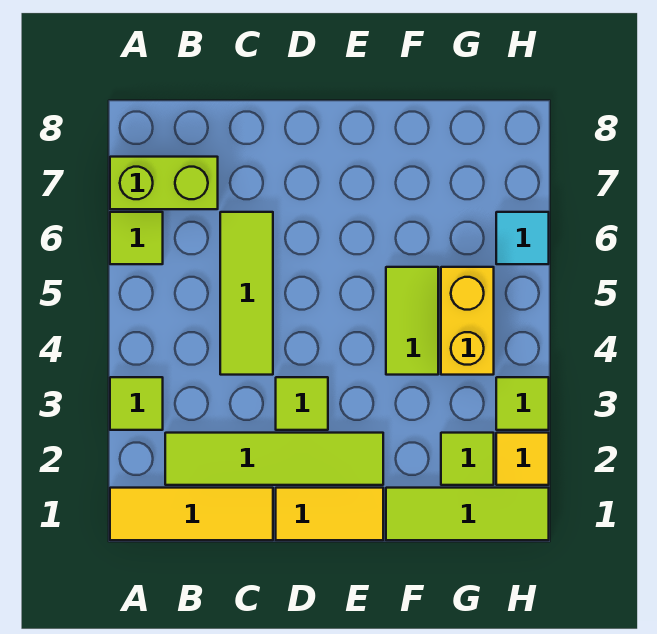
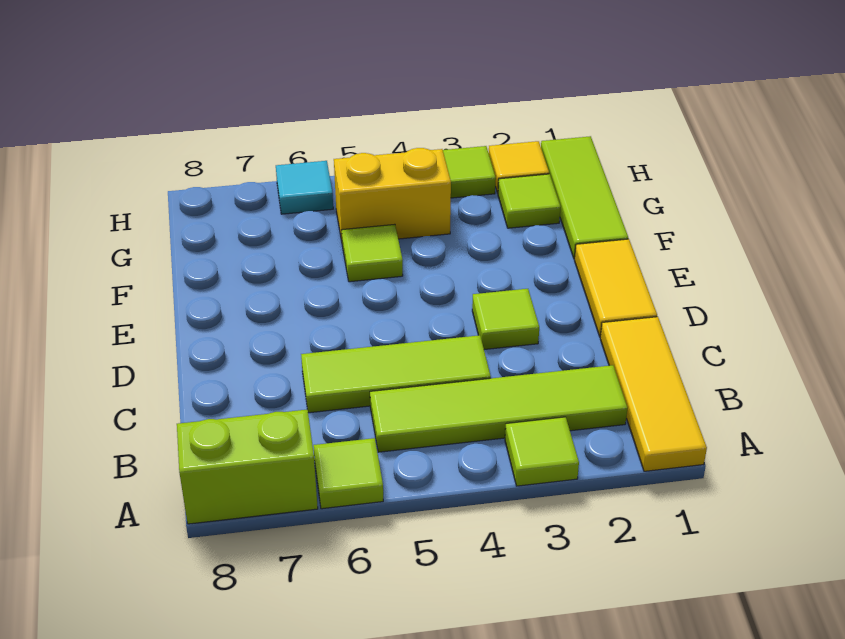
lime 1x2 brick [110,157,218,209] -> lime 1x2 brick turned to [177,409,318,524]
lime 1x4 tile [165,433,383,485] -> lime 1x4 tile turned to [370,365,627,452]
lime 1x2 tile [386,267,438,375] -> lime 1x1 tile [342,224,403,282]

